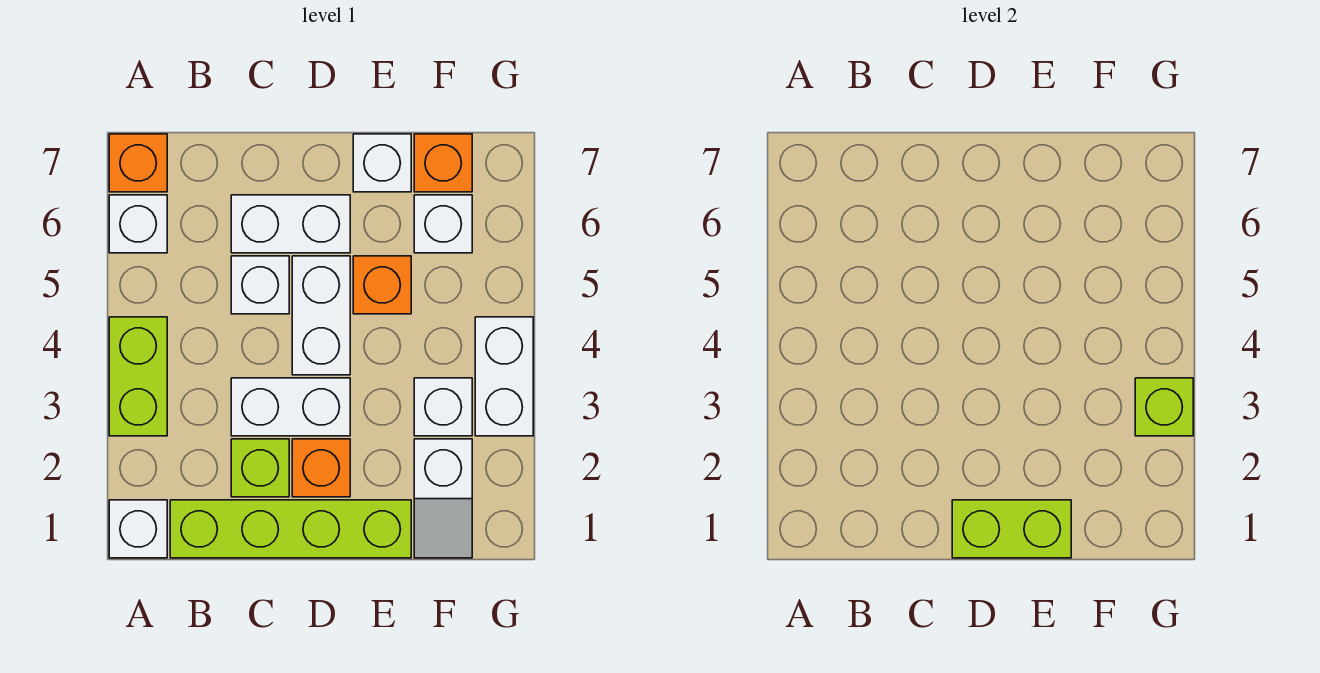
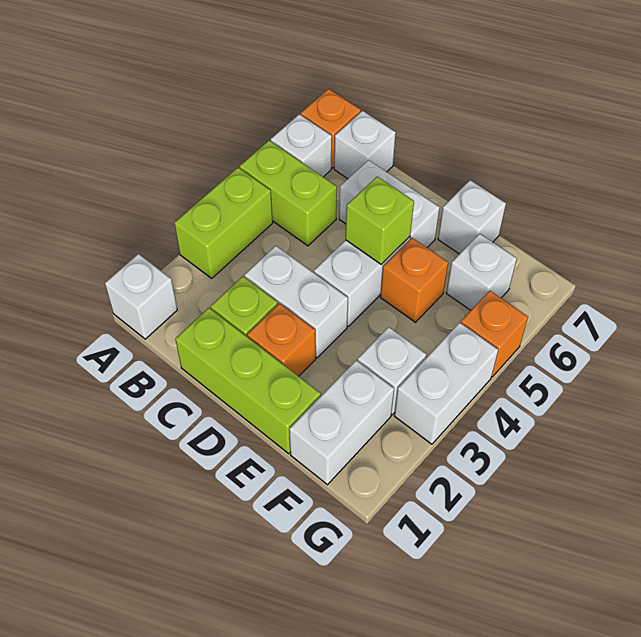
lime 1x4 brick [170,500,411,558] -> lime 1x3 brick [175,308,321,454]
white 1x1 brick [231,256,289,314] -> white 1x1 brick moved to [334,111,396,179]
lime 1x2 brick [952,500,1071,558] -> lime 1x2 brick moved to [240,141,337,246]
white 1x2 slope [414,439,472,558] -> white 1x2 brick [289,360,394,485]
orange 1x1 brick [414,134,472,192] -> orange 1x1 brick moved to [461,291,528,377]
lime 1x1 brick [1135,378,1193,436] -> lime 1x1 brick moved to [346,177,414,264]

